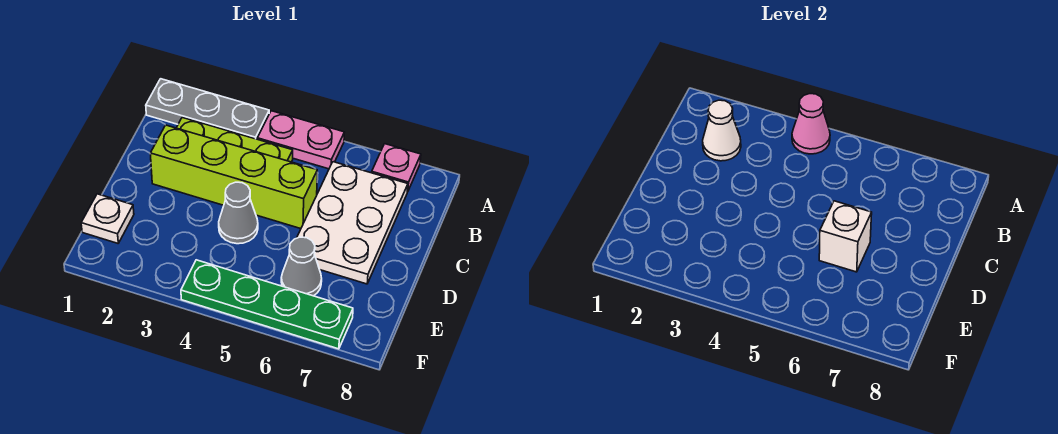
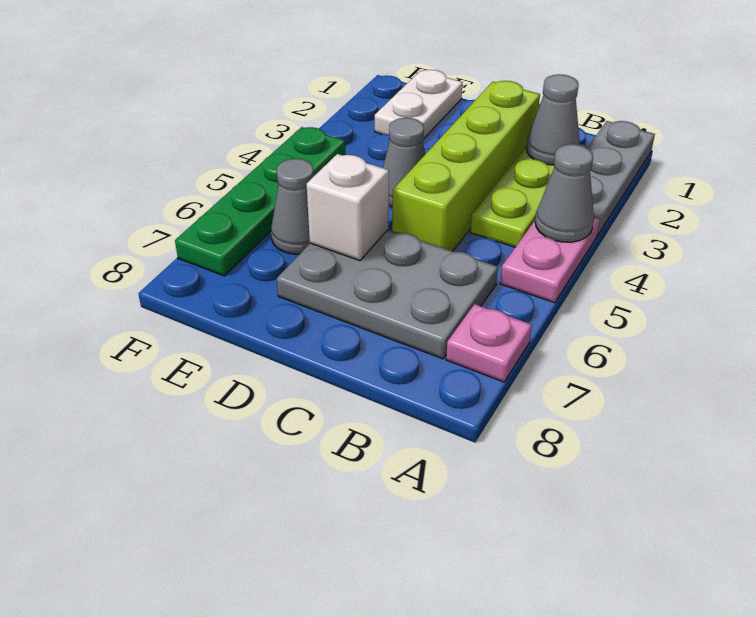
pink 1x1 cone [792,94,830,154] -> grey 1x1 cone [535,144,594,242]
white 1x1 cone [703,100,741,161] -> grey 1x1 cone [526,74,580,165]
white 2x3 plate [297,162,408,284] -> grey 2x3 plate [277,230,498,359]
white 1x1 plate [81,194,134,243] -> white 1x2 plate [375,70,463,138]

